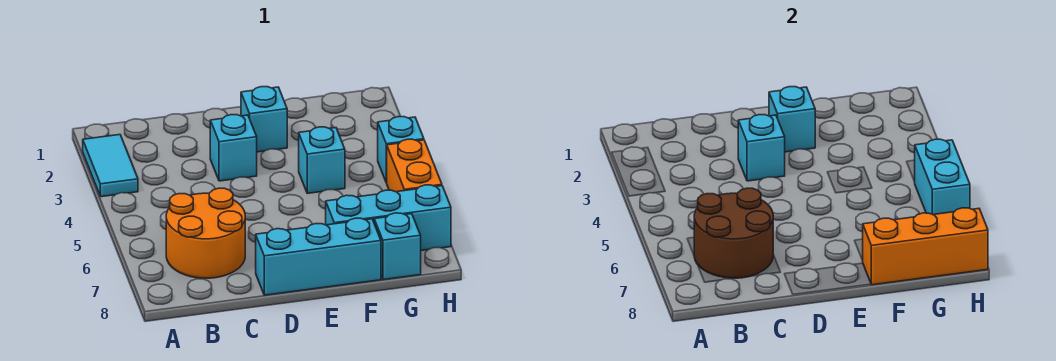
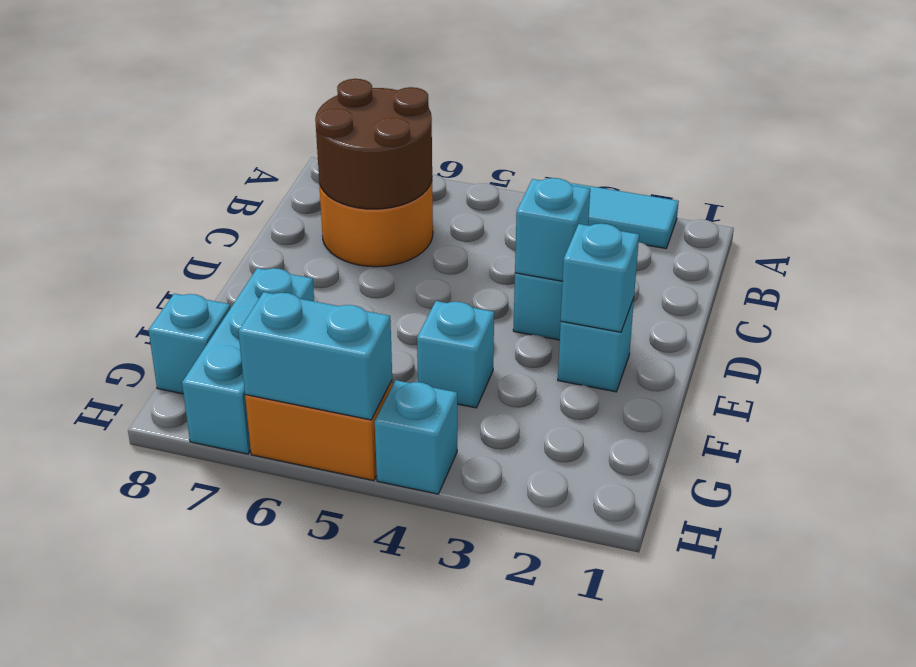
cyan 1x3 brick [256,218,381,295] -> none
orange 1x3 brick [862,208,988,285] -> none

